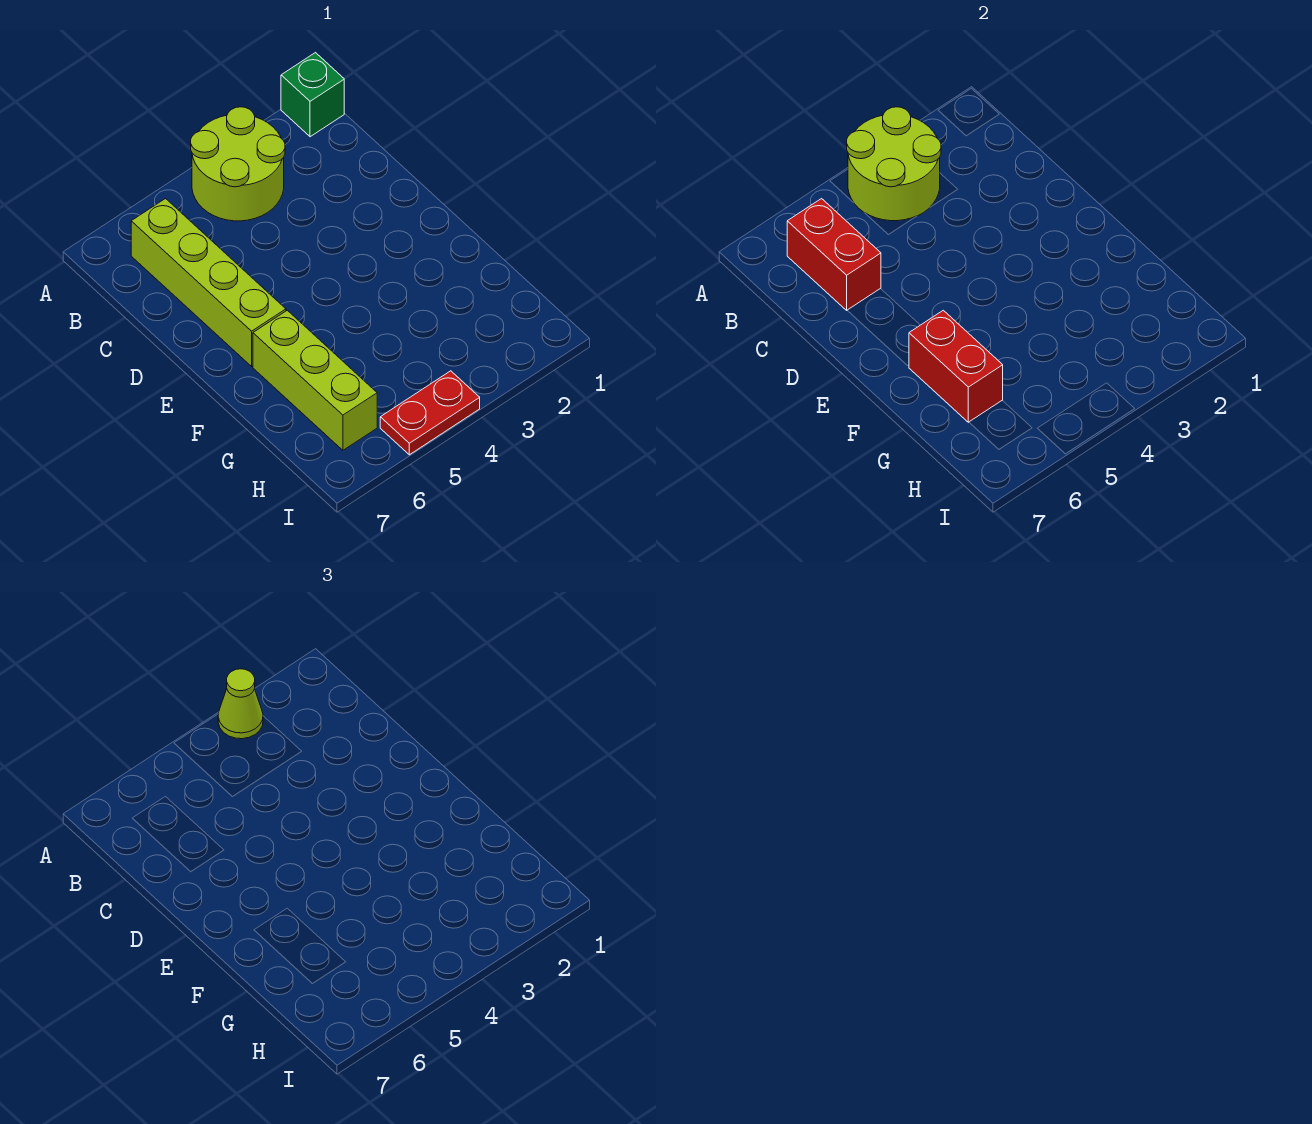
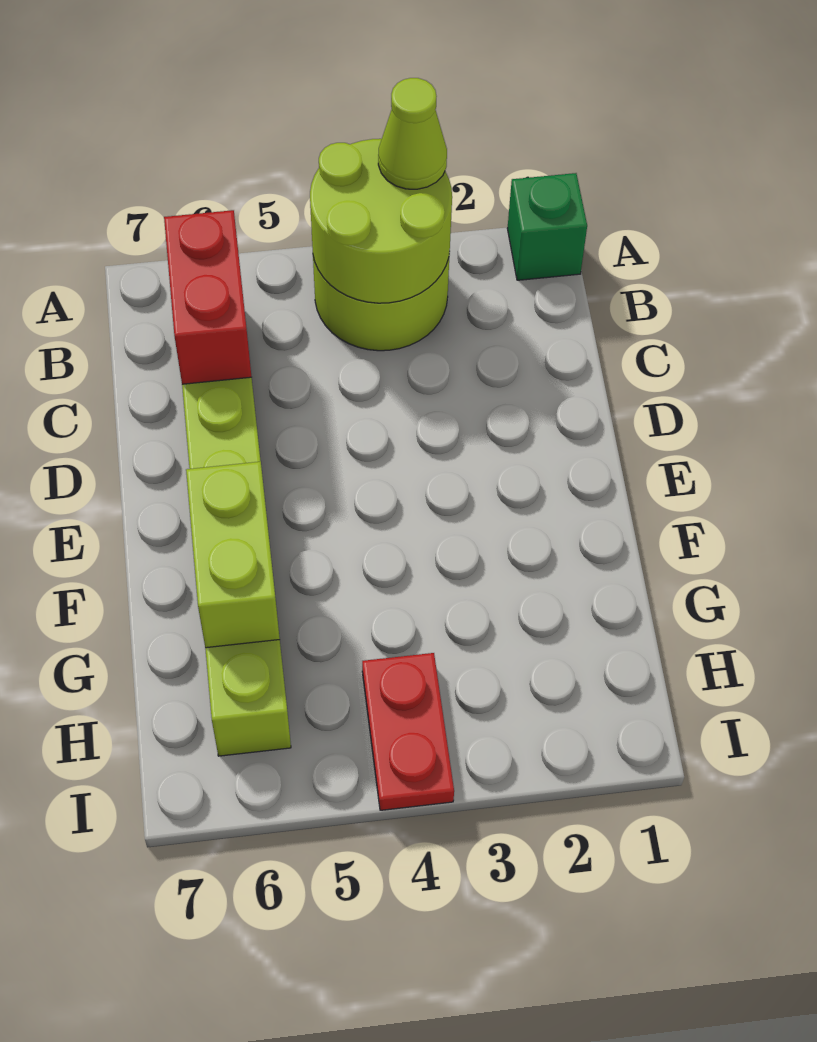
red 1x2 brick [909,310,1003,422] -> lime 1x2 brick [186,462,280,648]
red 1x2 plate [380,371,480,455] -> red 1x2 plate turned to [362,653,454,810]

